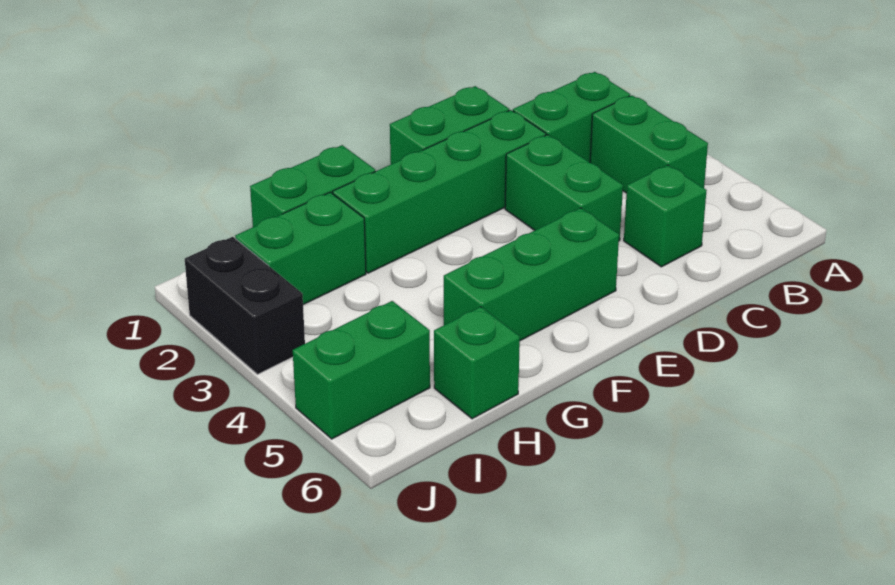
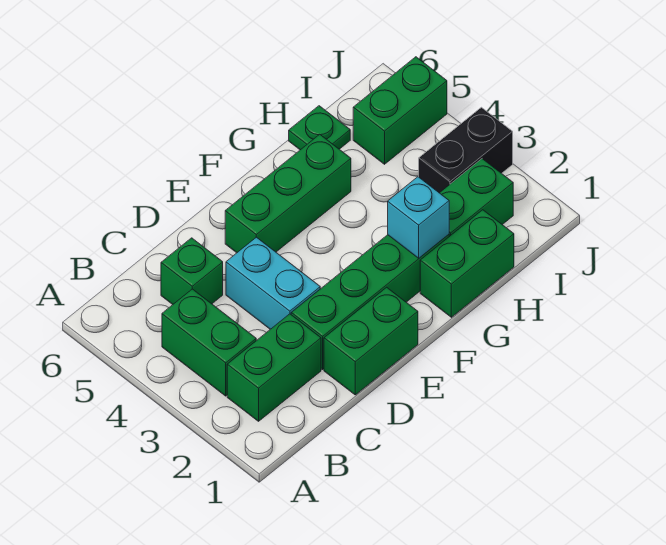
green 1x2 brick [505,135,623,241] -> cyan 1x2 brick [226,237,320,329]
none -> cyan 1x1 brick [388,177,449,258]
green 1x1 brick [434,307,520,419] -> green 1x1 plate [289,106,350,150]
black 1x2 brick [185,237,305,374] -> black 1x2 brick turned to [419,107,513,193]

